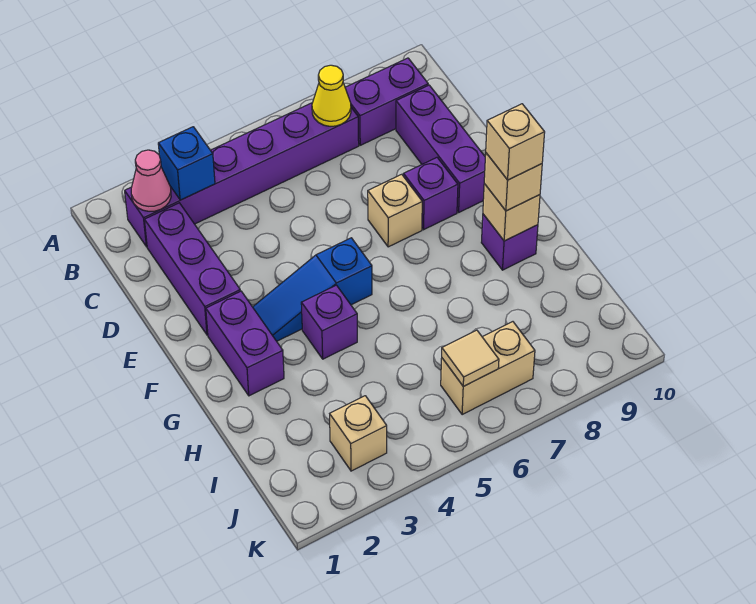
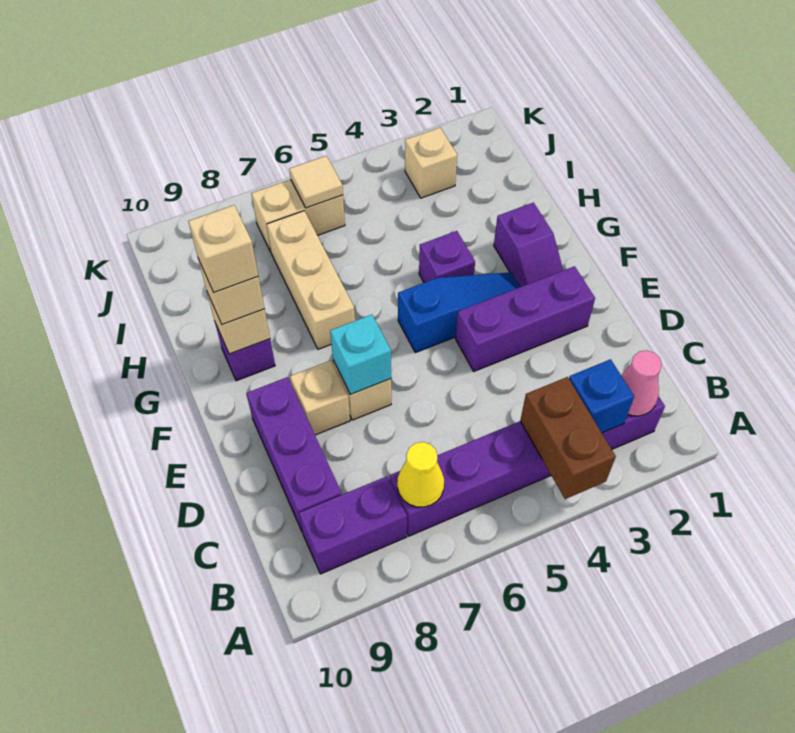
none -> brown 1x2 brick [520,377,616,499]
purple 1x3 brick [145,203,240,335] -> purple 1x3 brick turned to [455,266,595,371]
none -> cyan 1x1 brick [330,315,391,394]
purple 1x1 brick [403,158,458,230] -> tan 1x1 brick [290,360,350,435]
purple 1x2 brick [206,291,284,396] -> purple 1x2 slope [494,203,563,287]
none -> tan 1x3 brick [267,211,355,349]

